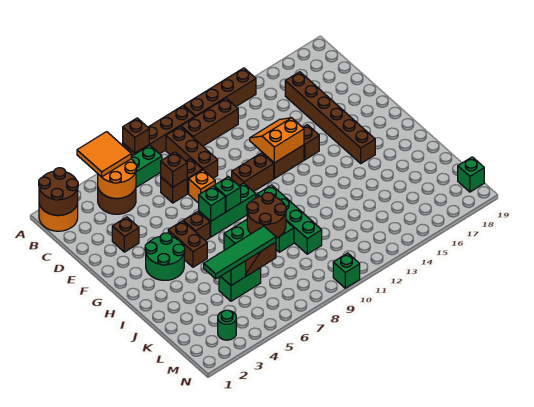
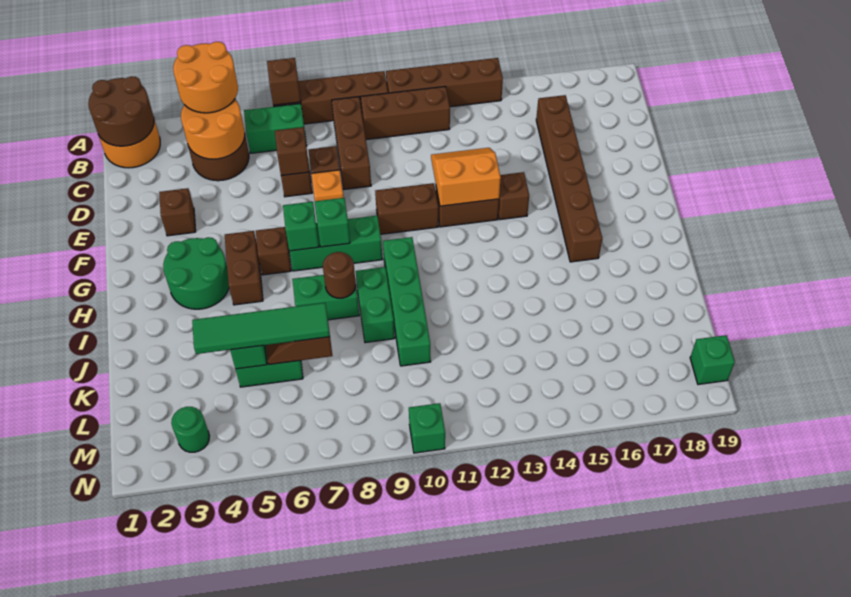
orange 2x2 tile [77,132,131,177] -> orange 2x2 round brick [173,42,238,113]
brown 2x2 round brick [247,193,286,238] -> brown 1x1 round brick [323,252,356,298]

